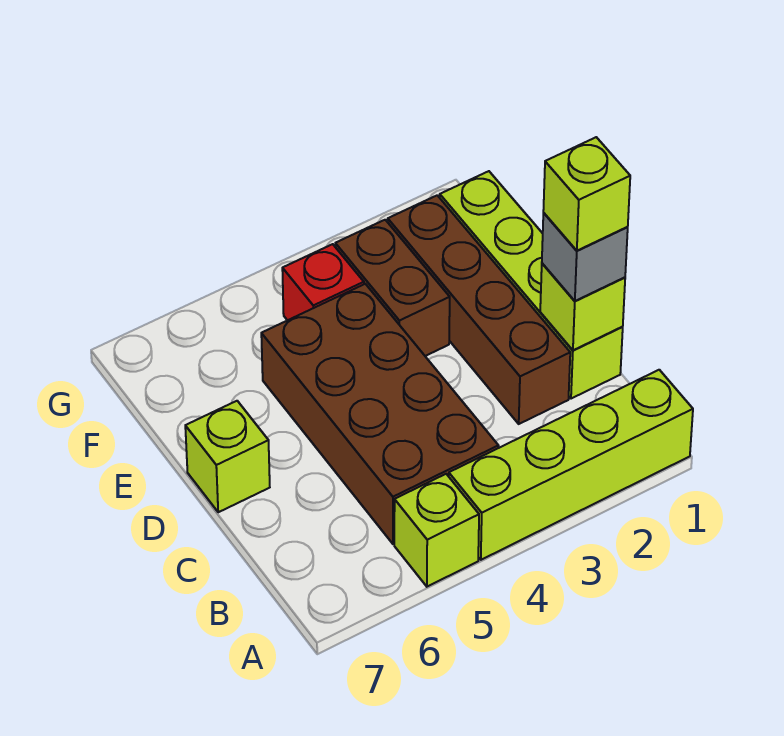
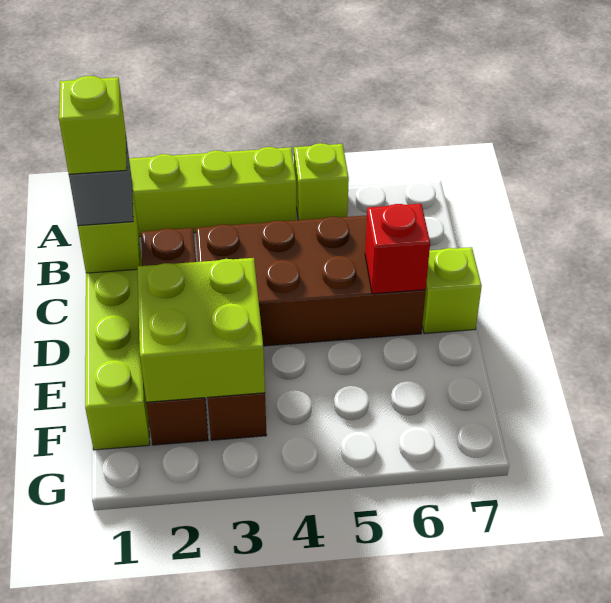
brown 2x4 brick [261,284,498,544] -> brown 2x4 brick turned to [196,215,426,346]
none -> lime 2x2 brick [137,258,265,402]
red 1x1 brick [282,244,364,320] -> red 1x1 brick moved to [365,204,430,294]

